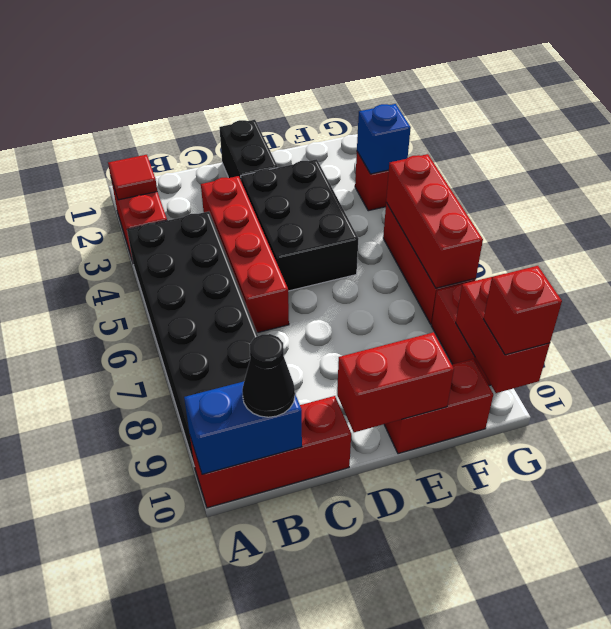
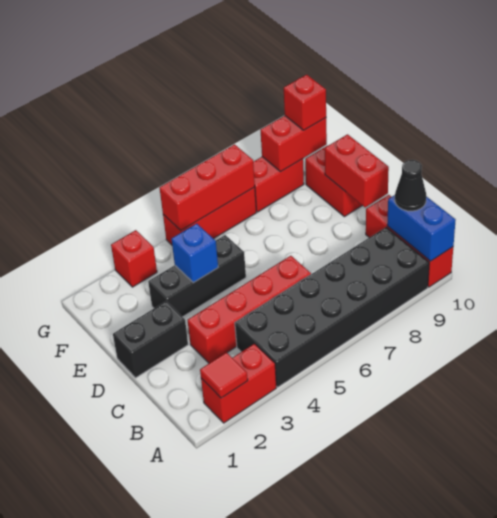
black 2x3 brick [241,159,358,291] -> black 1x3 brick [148,235,246,317]
blue 1x1 brick [357,104,411,174] -> blue 1x1 brick moved to [171,224,218,283]

